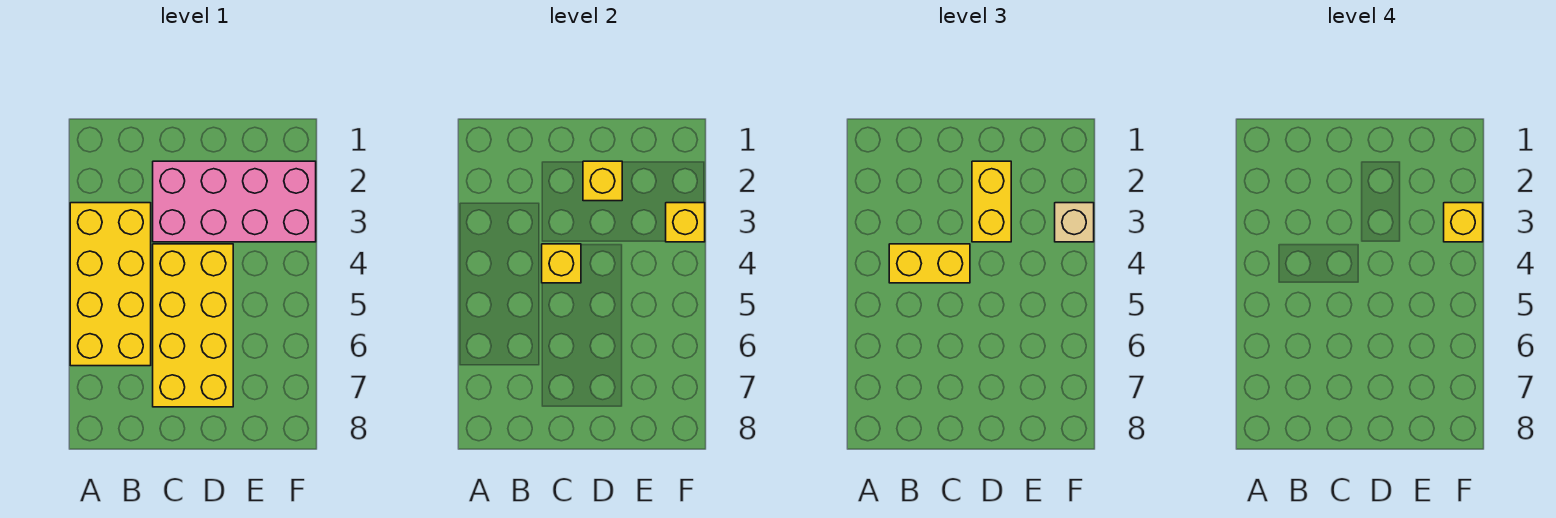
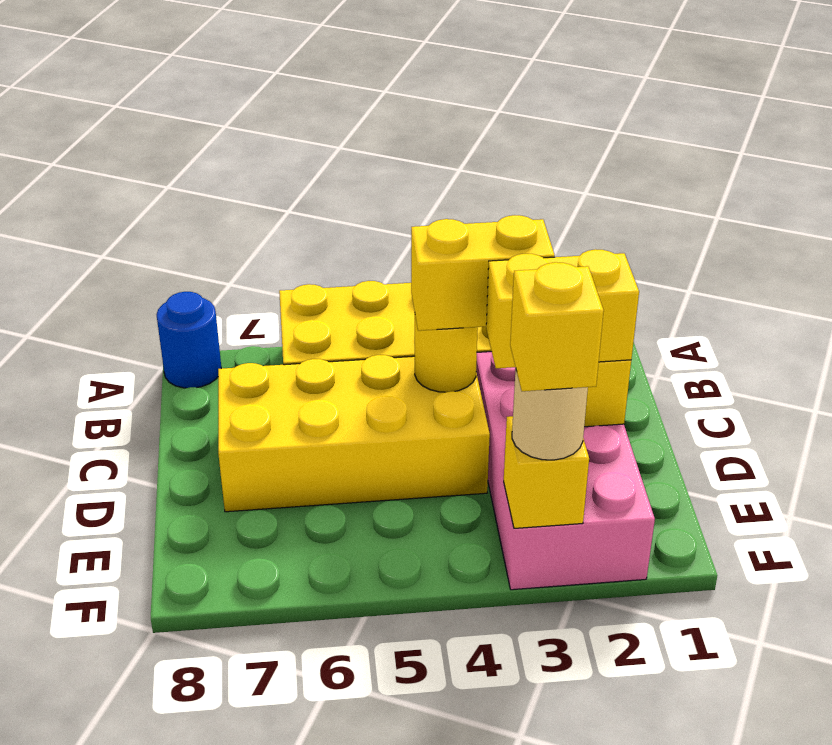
none -> blue 1x1 round brick [157,292,221,388]
yellow 1x2 brick [889,244,970,283] -> yellow 1x2 brick turned to [411,215,555,331]
yellow 1x1 brick [542,244,581,283] -> yellow 1x1 round brick [415,316,478,392]
tan 1x1 brick [1055,203,1094,242] -> tan 1x1 round brick [512,369,588,460]

